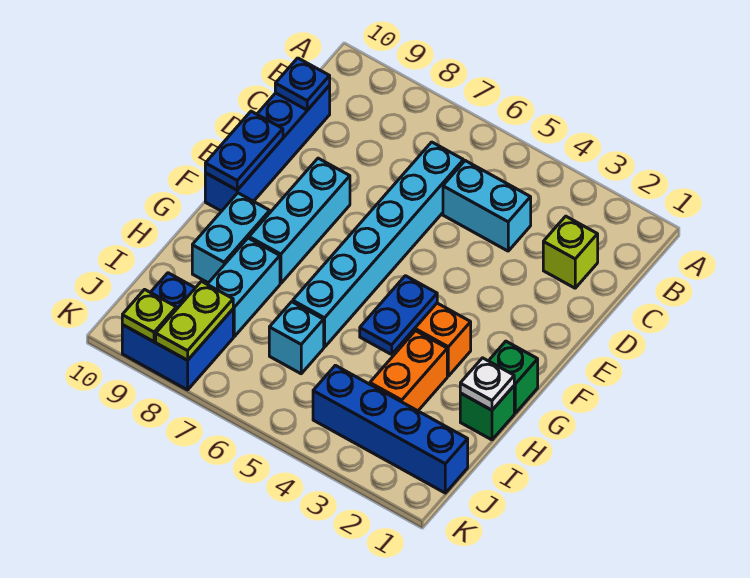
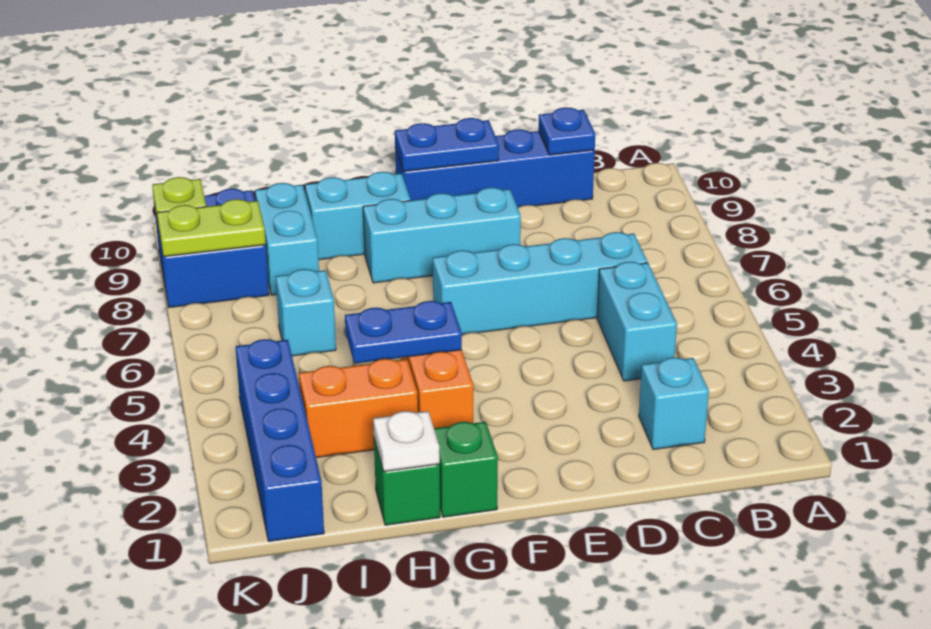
lime 1x1 brick [543,216,598,288] -> cyan 1x1 brick [639,357,709,450]
cyan 1x6 brick [293,142,464,347] -> cyan 1x4 brick [433,232,648,335]
cyan 1x2 brick [207,238,280,337] -> cyan 1x2 brick turned to [255,183,319,295]

